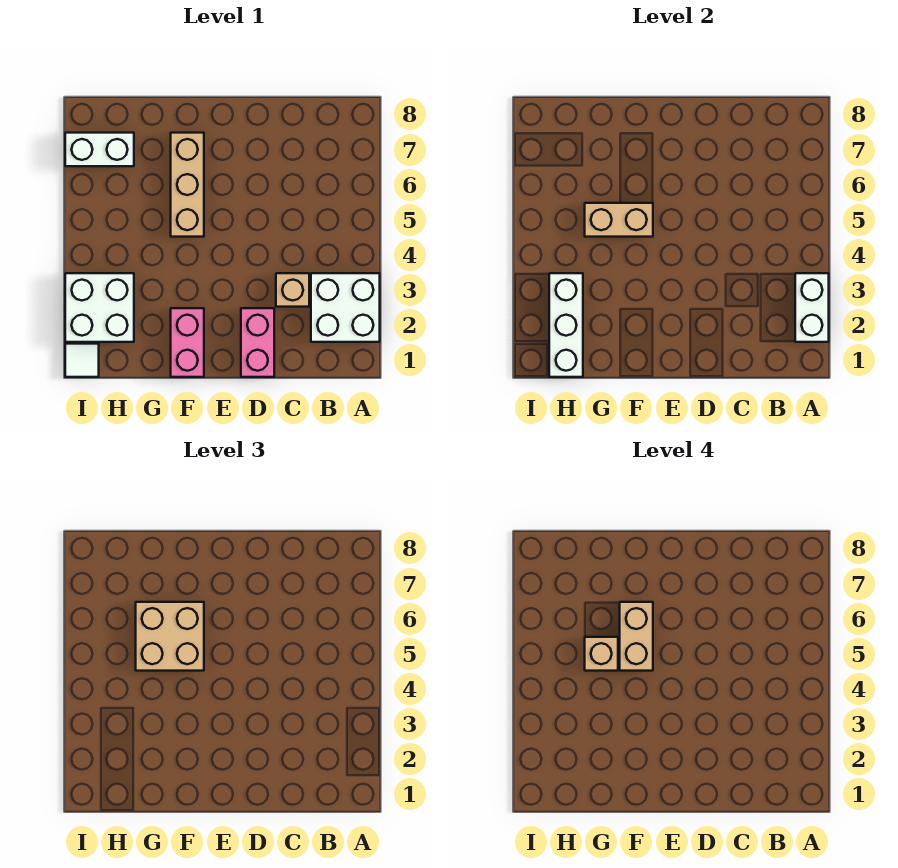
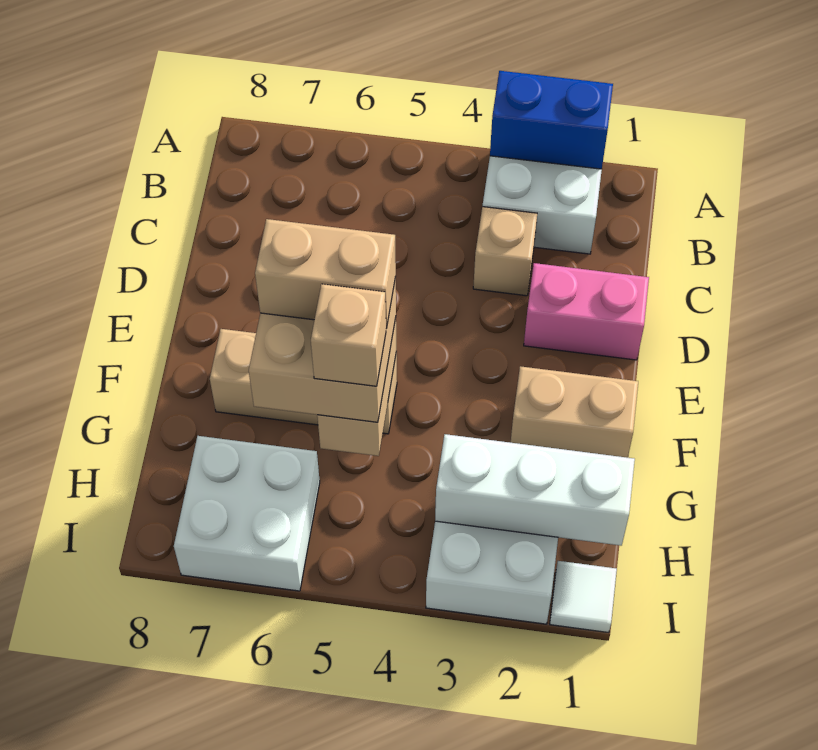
white 1x2 brick [795,273,829,342] -> blue 1x2 brick [490,71,613,169]
pink 1x2 brick [171,308,204,377] -> tan 1x2 brick [511,366,638,458]
white 1x2 brick [65,133,134,166] -> white 2x2 brick [174,436,320,591]

